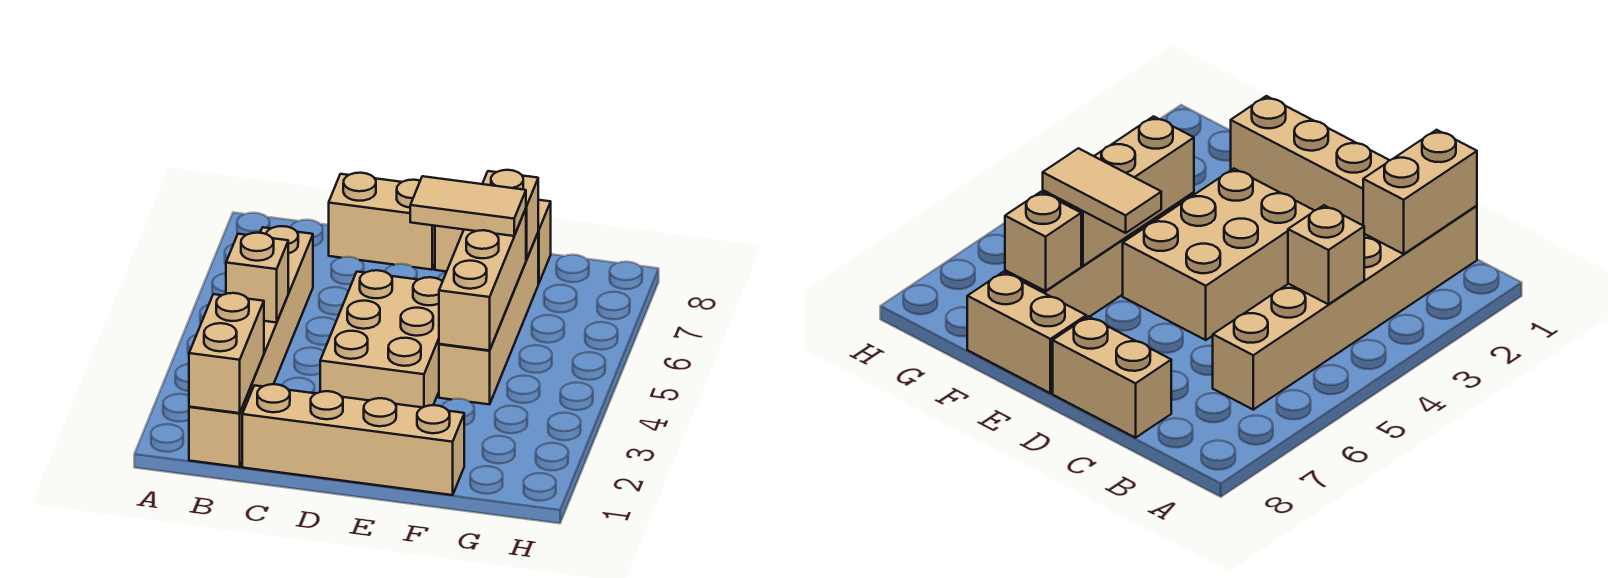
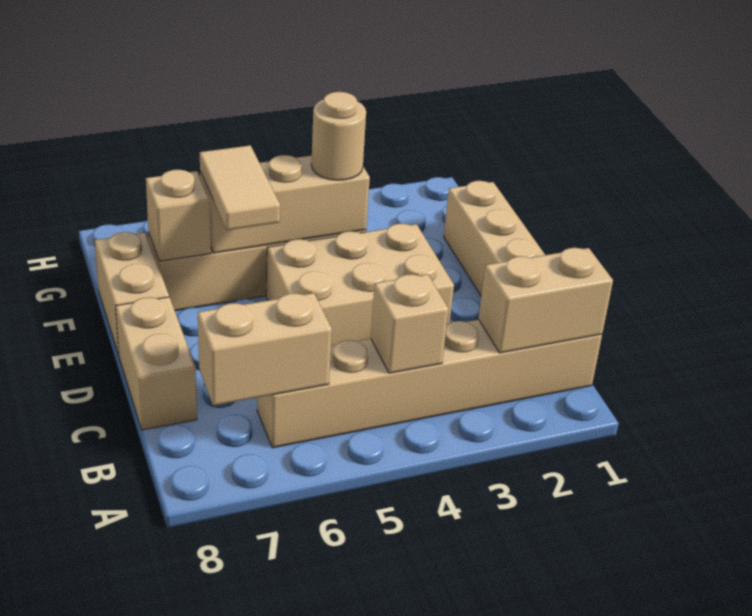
none -> tan 1x2 brick [198,293,332,406]
none -> tan 1x1 round brick [311,92,366,180]

